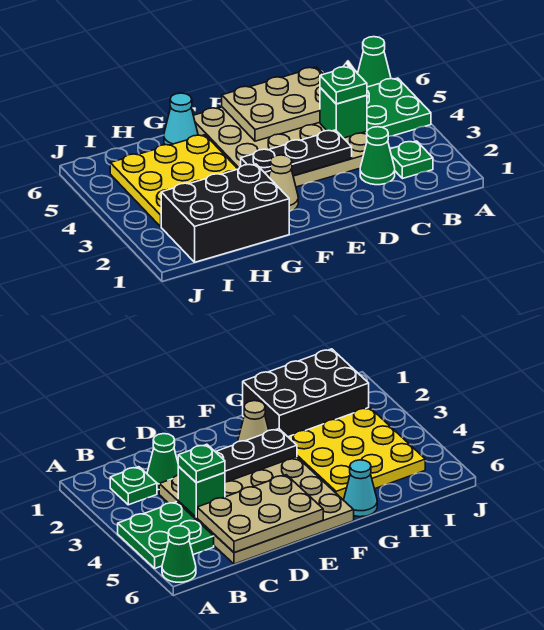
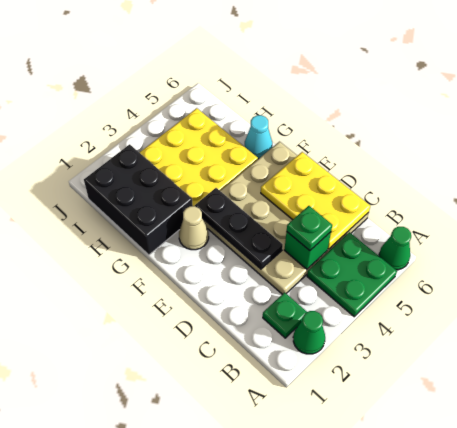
green 1x1 cone [360,127,395,185] -> green 1x1 cone moved to [293,311,325,354]
tan 2x3 plate [222,67,323,141] -> yellow 2x3 plate [261,152,370,249]

